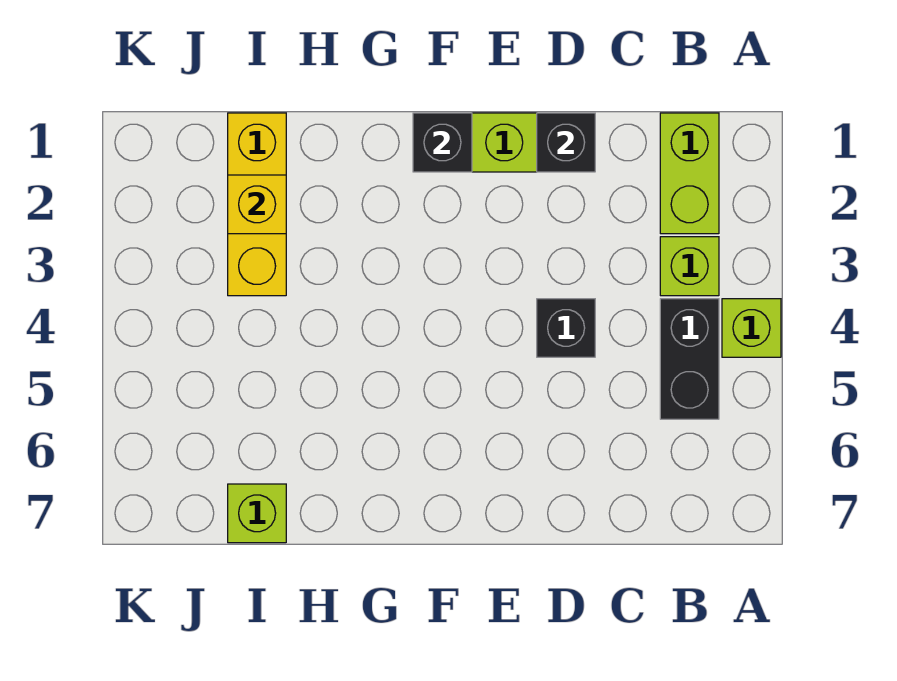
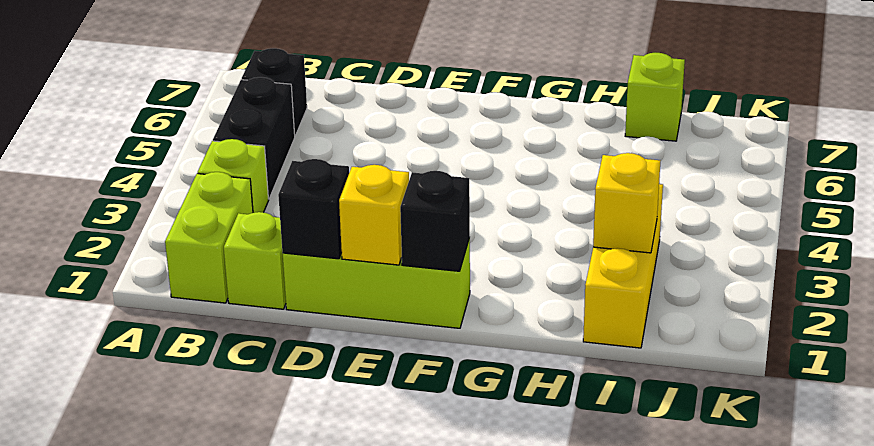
lime 1x1 brick [722,299,781,357] -> lime 1x1 brick moved to [224,212,286,309]
black 1x1 brick [537,299,595,357] -> black 1x1 brick moved to [242,48,307,136]
none -> yellow 1x1 brick [339,165,409,265]

